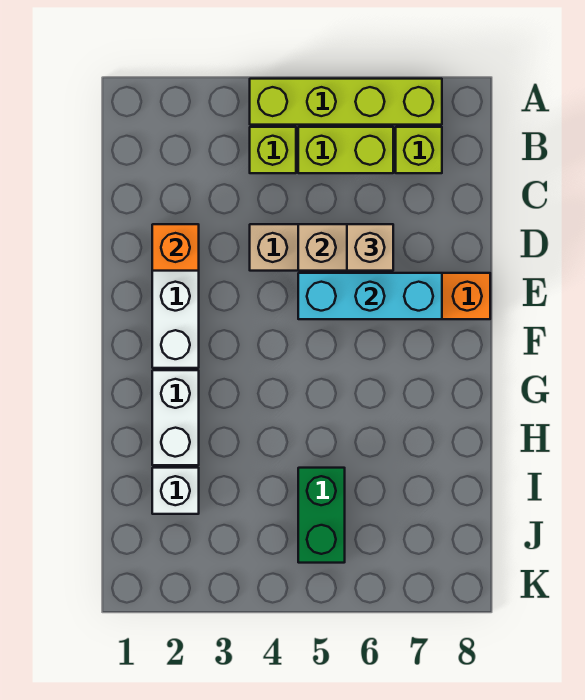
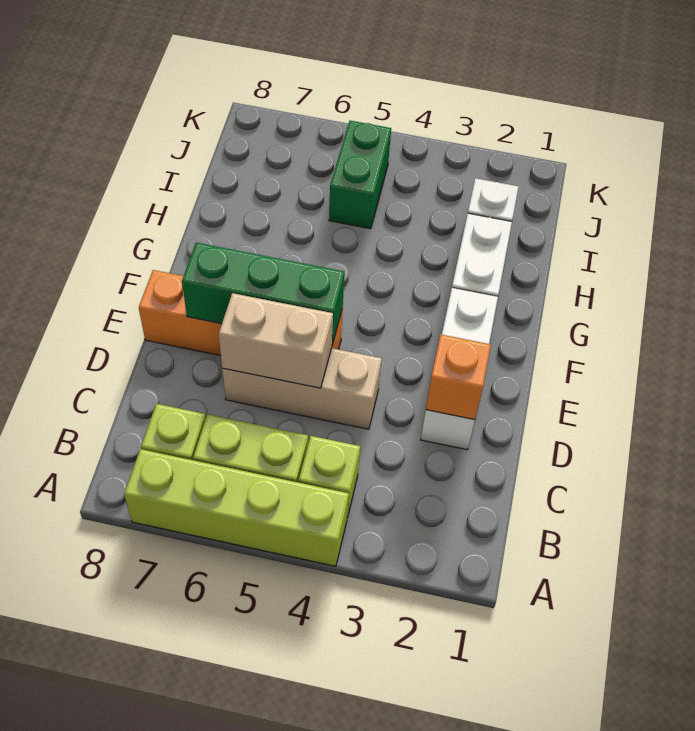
tan 1x1 brick [347,224,393,271] -> none
cyan 1x3 brick [298,273,442,319] -> green 1x3 brick [182,243,344,344]

